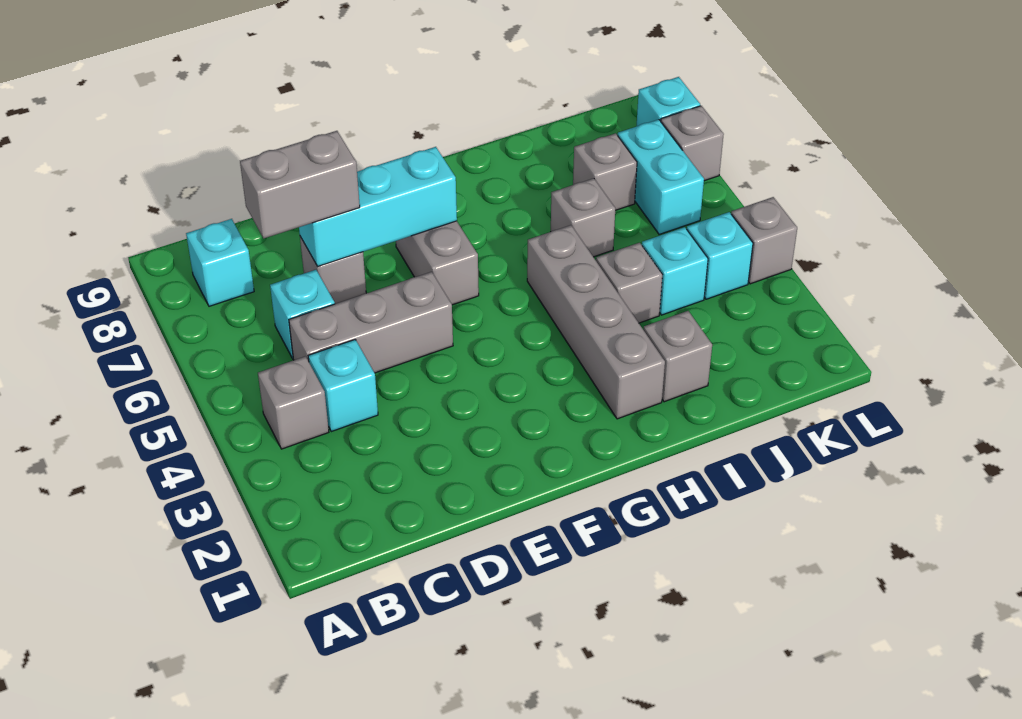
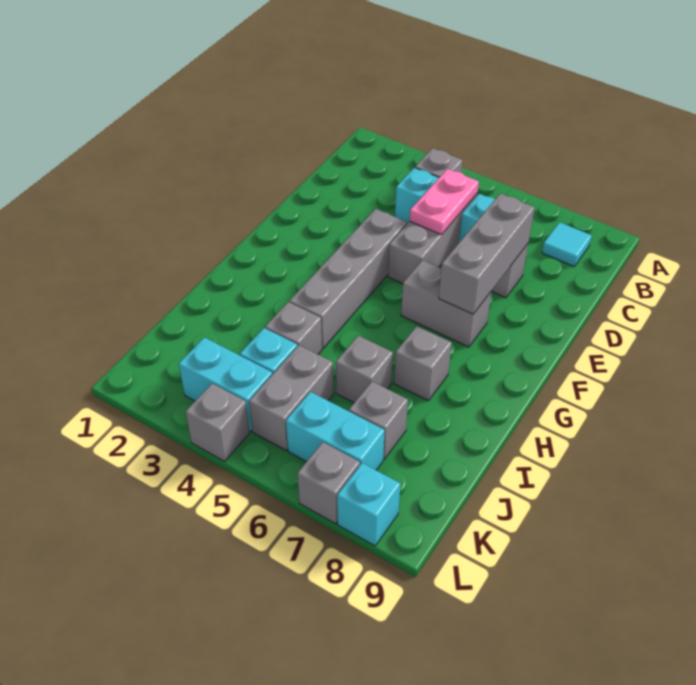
cyan 1x1 brick [186,219,254,306] -> cyan 1x1 tile [542,222,592,266]
none -> pink 1x2 plate [409,169,479,235]
grey 1x2 brick [240,131,360,238] -> grey 1x2 brick moved to [249,345,334,450]
cyan 1x3 brick [299,147,457,266] -> grey 1x3 brick [439,193,535,314]
grey 1x4 brick [527,225,665,419] -> grey 1x4 brick turned to [289,209,407,349]
grey 1x1 brick [644,311,712,402] -> grey 1x1 brick moved to [394,326,452,401]
cyan 1x1 brick [687,212,753,299] -> cyan 1x2 brick [179,337,272,431]

